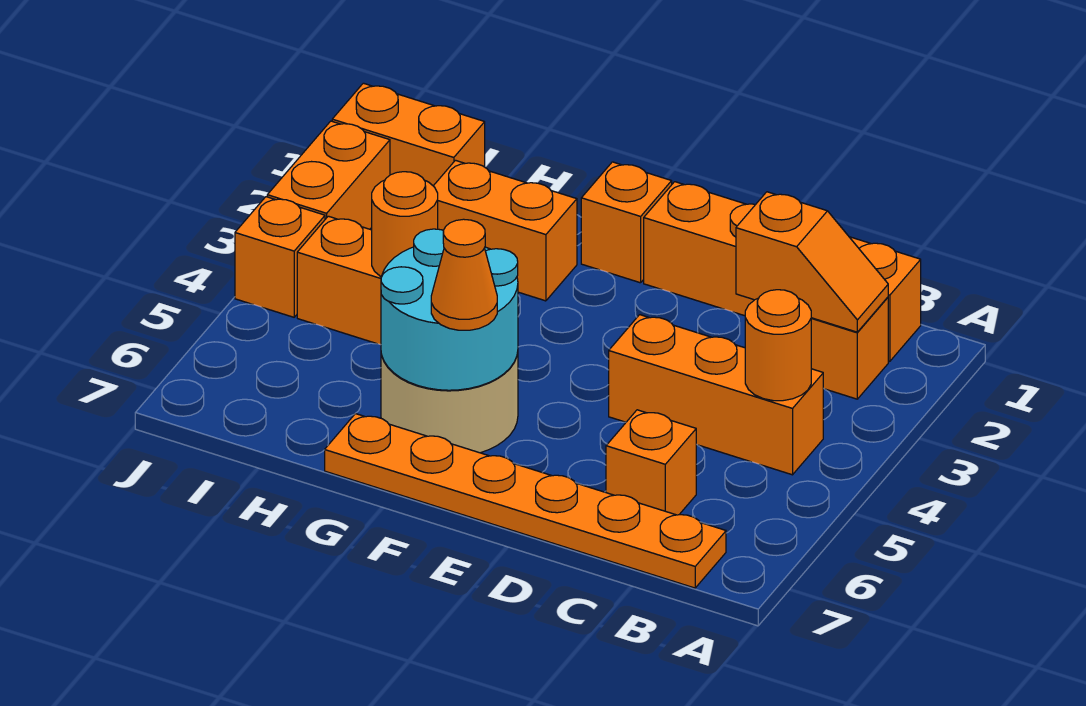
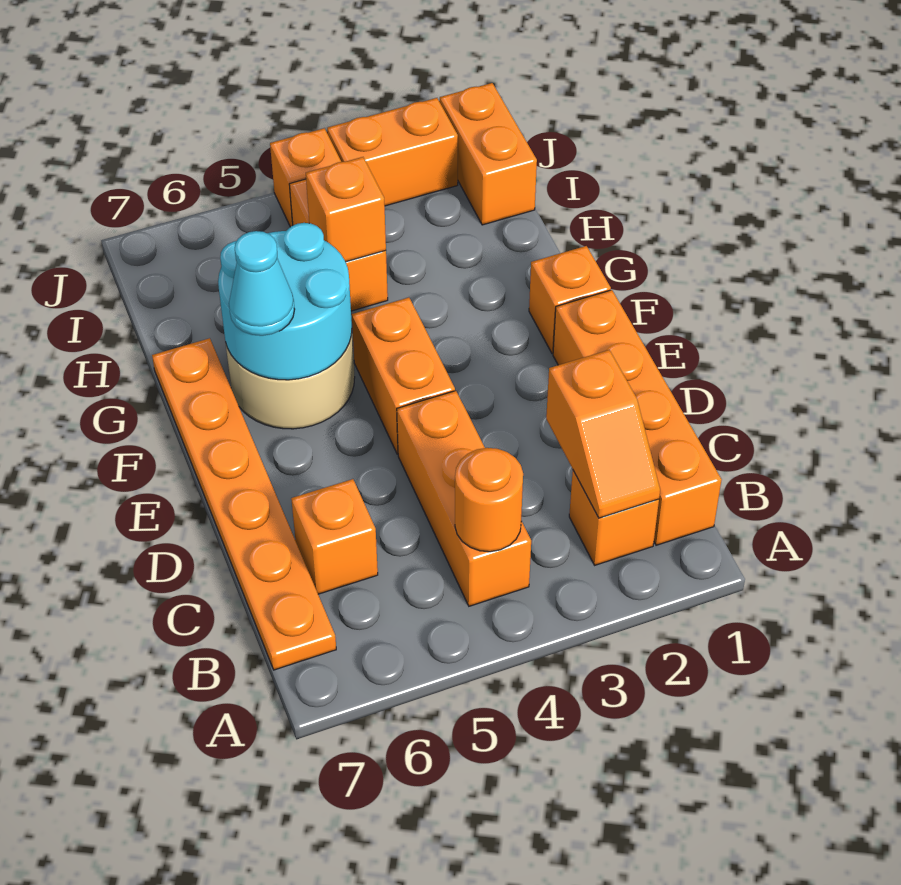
orange 1x1 cone [431,219,497,330] -> cyan 1x1 cone [229,231,295,336]
orange 1x2 brick [434,160,577,301] -> orange 1x2 brick moved to [352,298,455,454]
orange 1x1 round brick [372,172,438,277] -> orange 1x1 brick [306,157,386,262]

